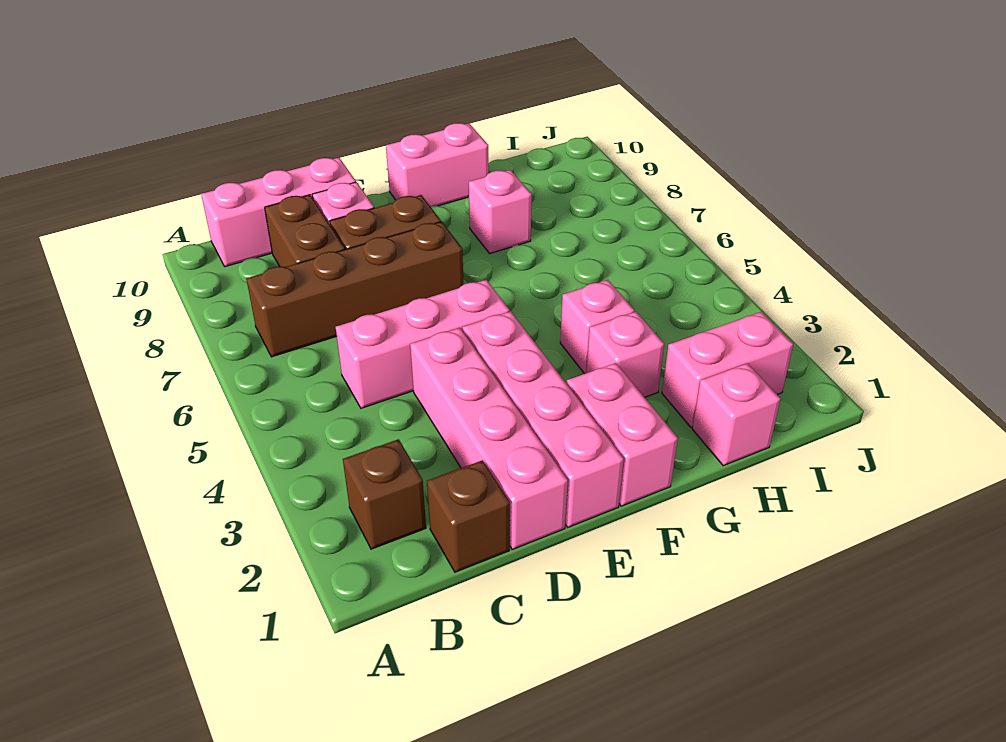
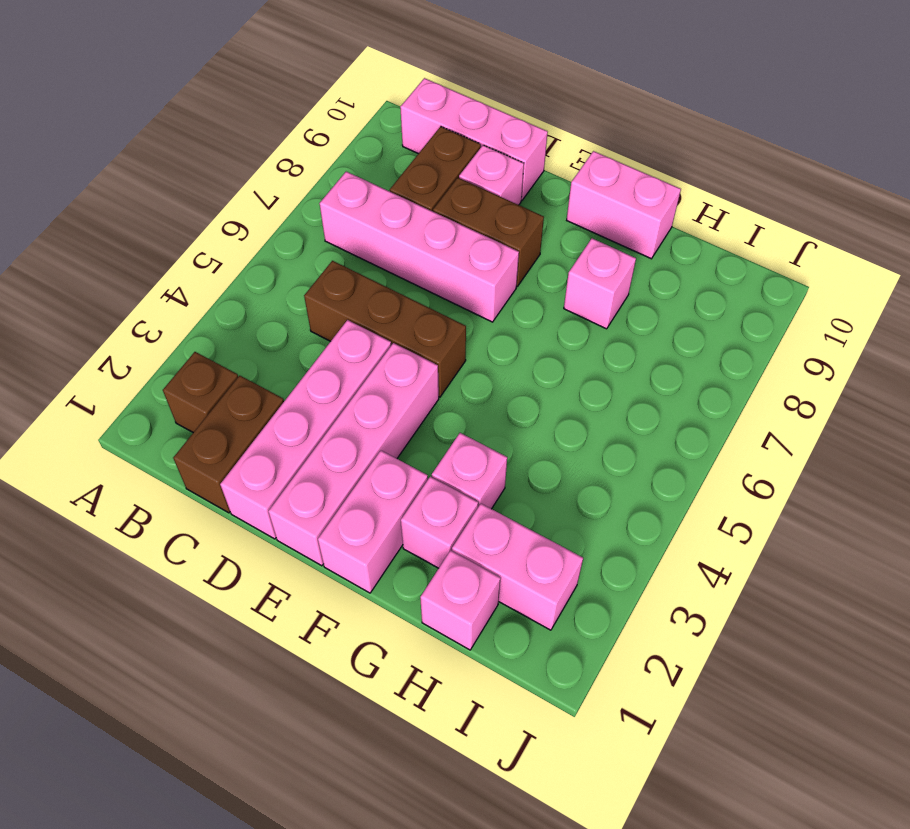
brown 1x4 brick [246,222,463,357] -> pink 1x4 brick [319,172,519,322]
brown 1x1 brick [427,460,510,572] -> brown 1x2 brick [173,376,284,513]
pink 1x3 brick [336,280,510,408] -> brown 1x3 brick [304,261,466,397]
pink 1x1 brick [560,280,635,374] -> pink 1x1 brick moved to [401,477,478,568]

